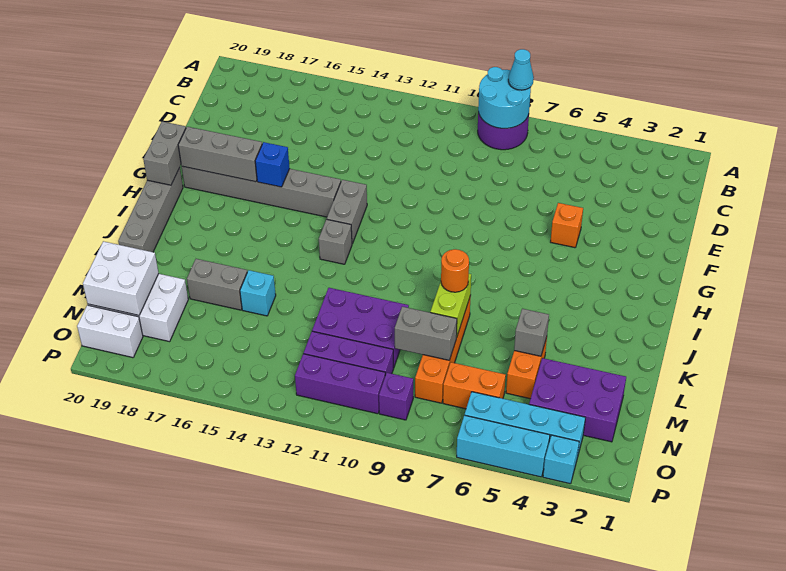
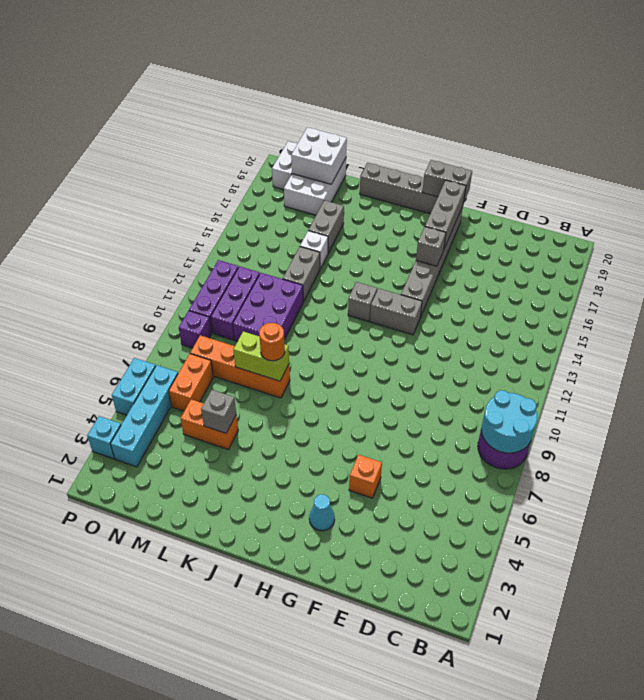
cyan 1x1 cone [508,49,534,90] -> cyan 1x1 cone moved to [309,494,335,531]
blue 1x1 brick [255,142,290,187] -> grey 1x1 brick [416,227,446,266]
cyan 1x1 brick [240,270,276,316] -> white 1x1 brick [300,231,328,269]
purple 2x3 brick [529,358,626,442] -> none
grey 1x2 brick [395,307,457,360] -> grey 1x2 brick moved to [283,247,320,302]
cyan 1x3 brick [457,415,550,477] -> cyan 1x2 brick [112,358,156,415]

